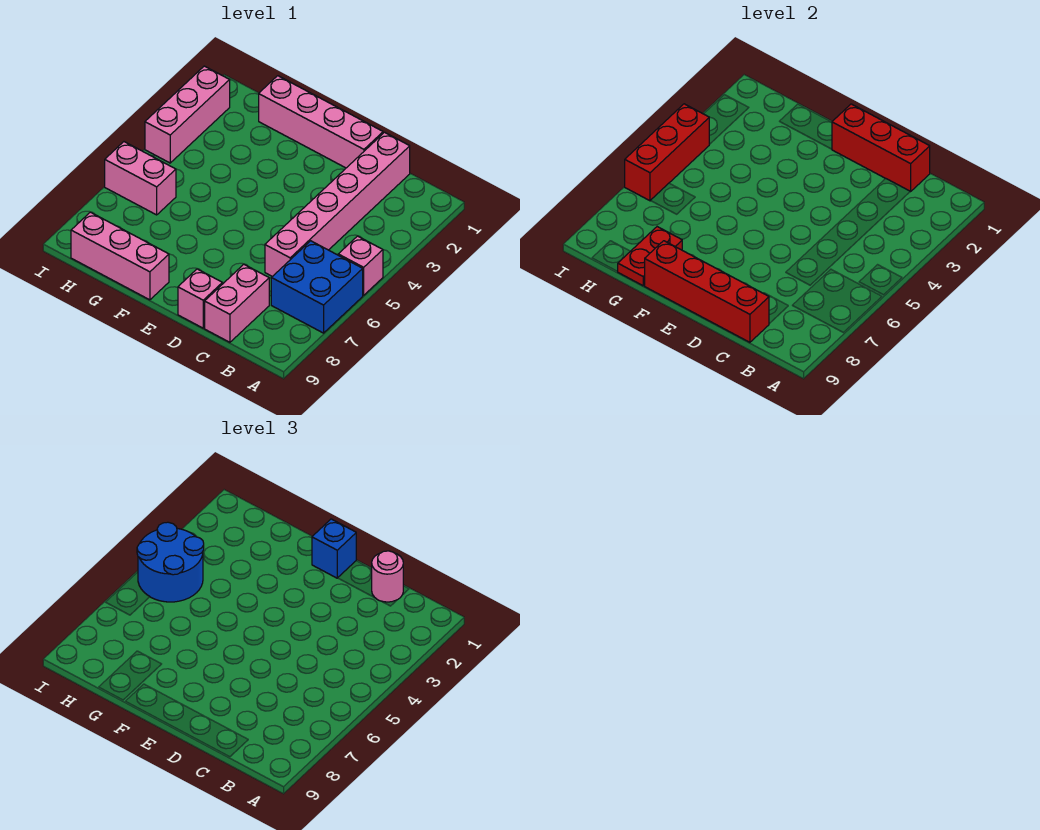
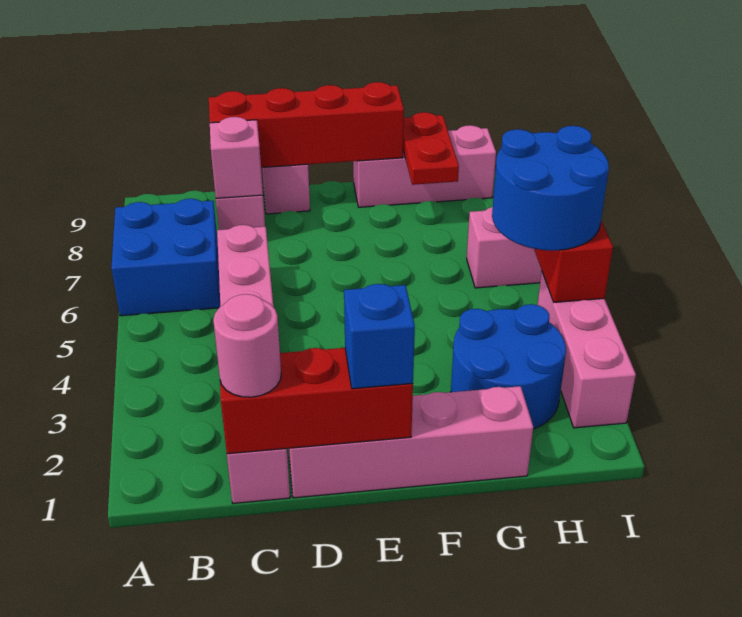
pink 1x1 brick [338,236,383,295] -> pink 1x1 brick moved to [210,117,263,198]
none -> blue 2x2 round brick [451,304,566,429]

